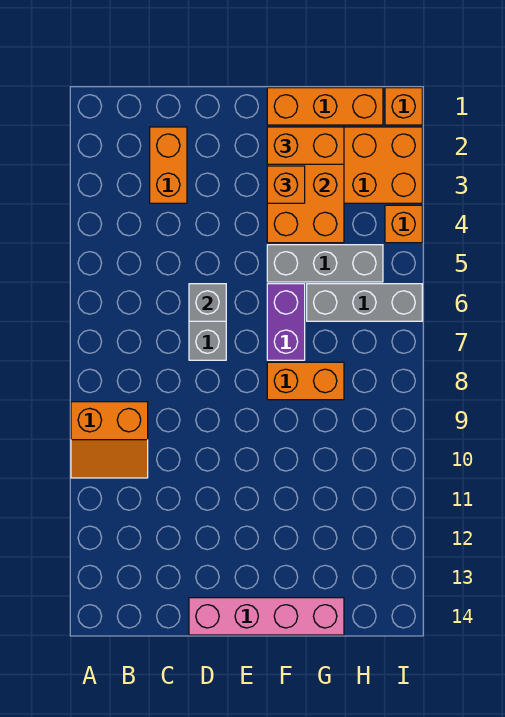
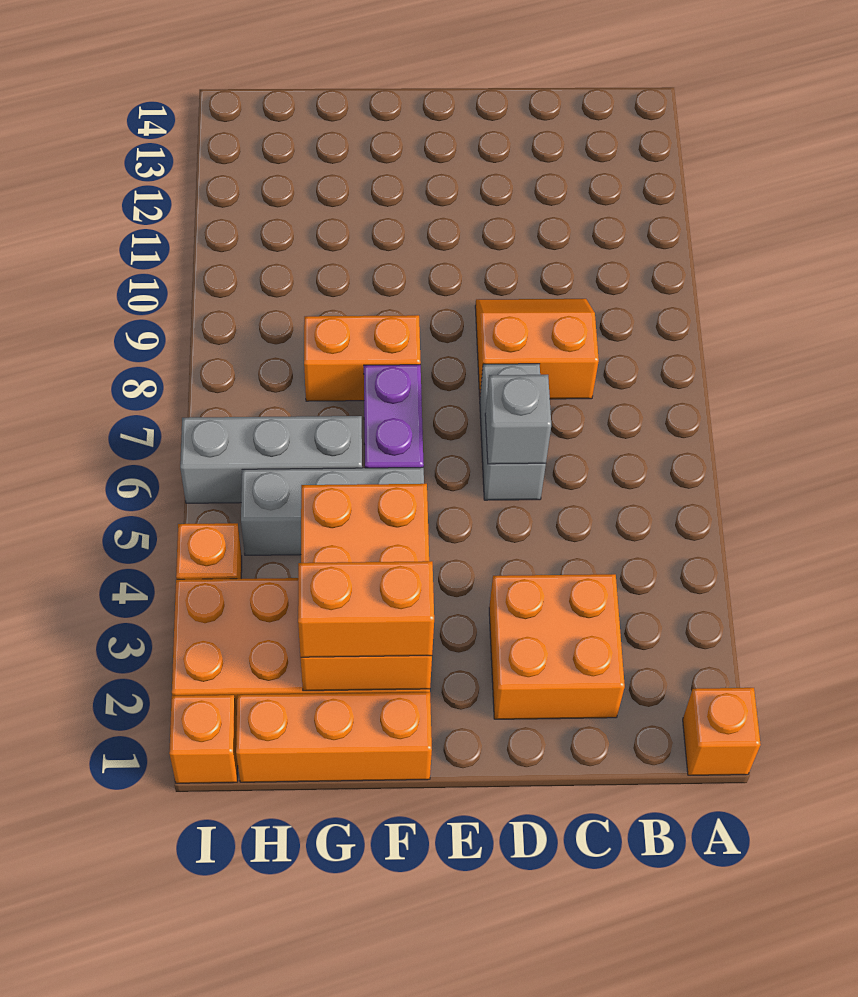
orange 2x2 slope [71,402,148,478] -> orange 2x2 slope moved to [475,299,599,399]
orange 1x2 brick [150,127,187,203] -> orange 2x2 brick [489,574,625,719]
pink 1x4 brick [189,598,344,635] -> none
orange 1x1 brick [267,166,305,203] -> orange 1x1 brick moved to [683,688,761,775]

